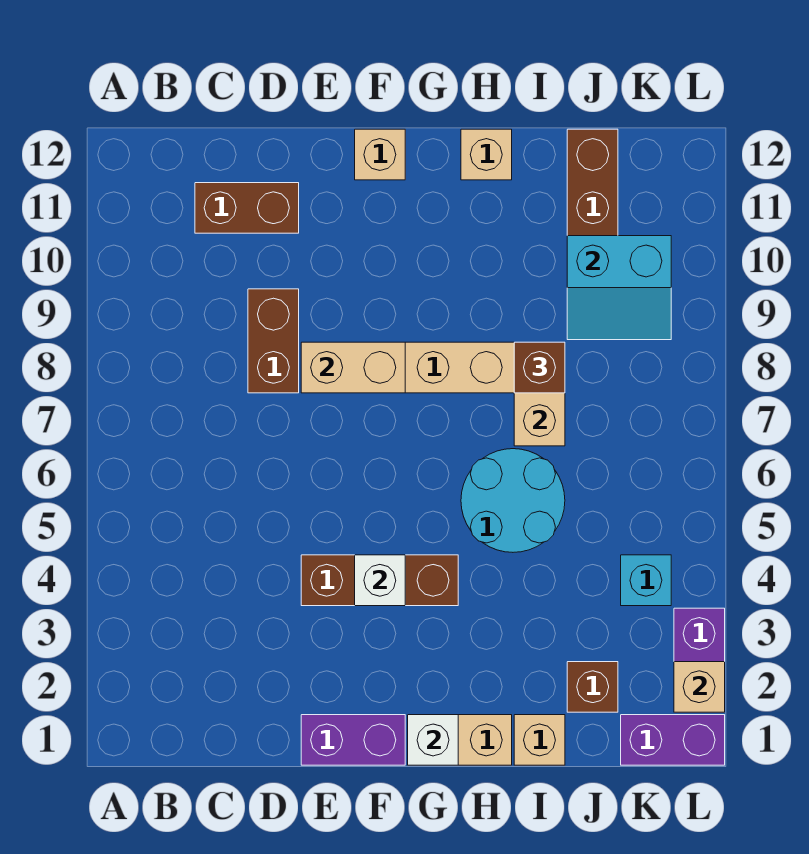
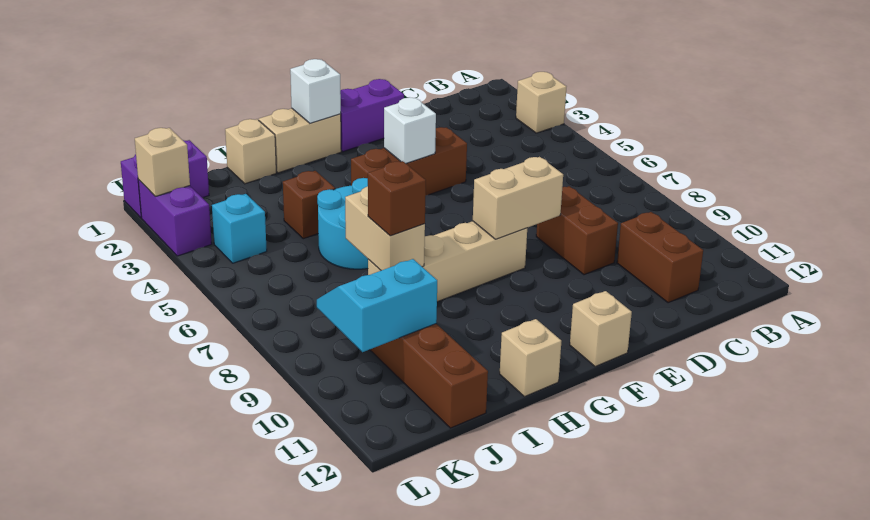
none -> tan 1x1 brick [516,72,566,133]
brown 1x2 brick [195,183,299,233] -> brown 1x2 brick turned to [617,212,703,303]
brown 1x1 brick [567,662,618,712] -> brown 1x1 brick moved to [283,171,335,239]

